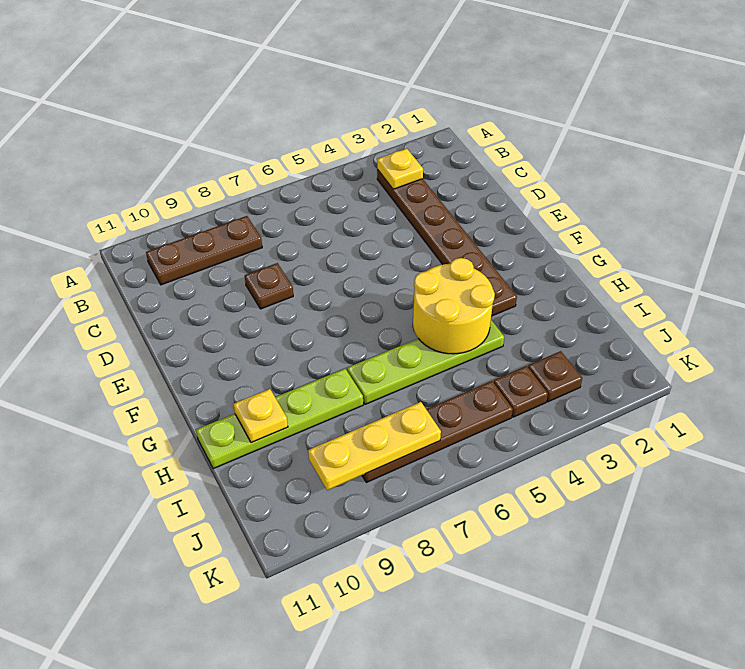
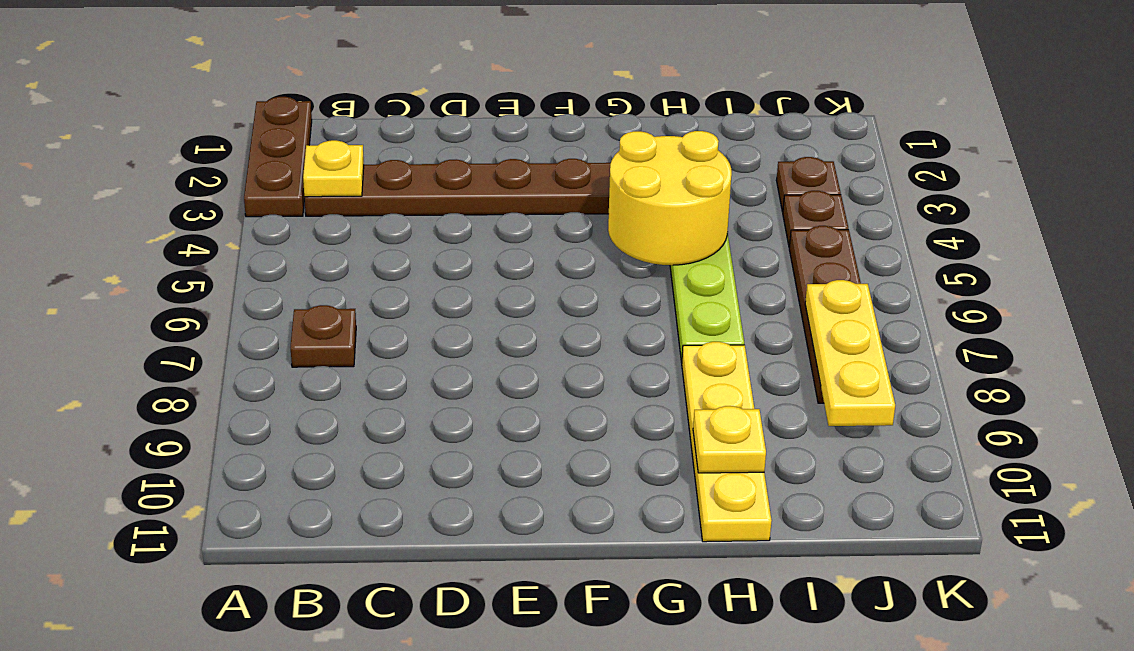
brown 1x3 plate [146,216,262,285] -> brown 1x3 plate moved to [244,97,312,217]
brown 1x1 plate [245,263,293,309] -> brown 1x1 plate moved to [290,305,356,367]
lime 1x4 plate [196,369,363,469] -> yellow 1x4 plate [682,342,772,542]

